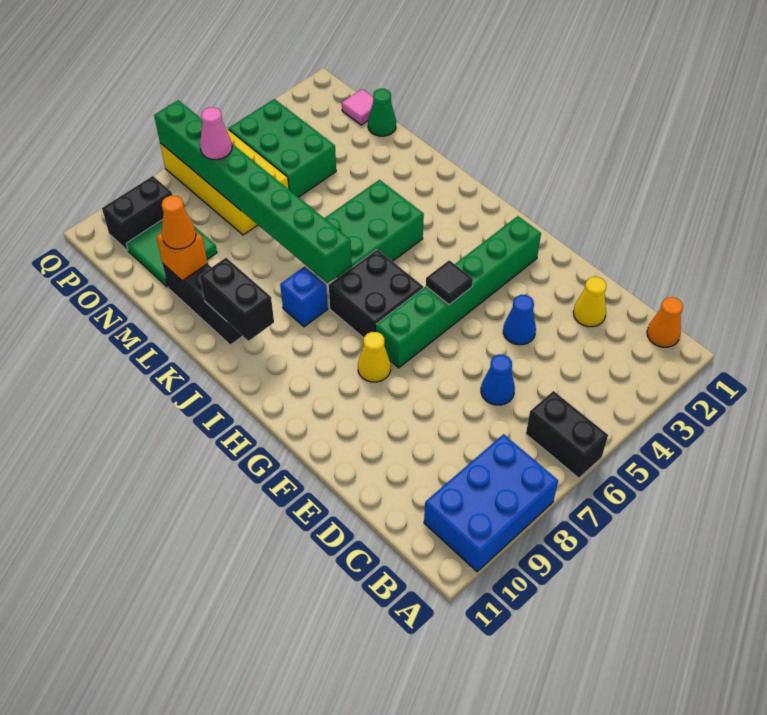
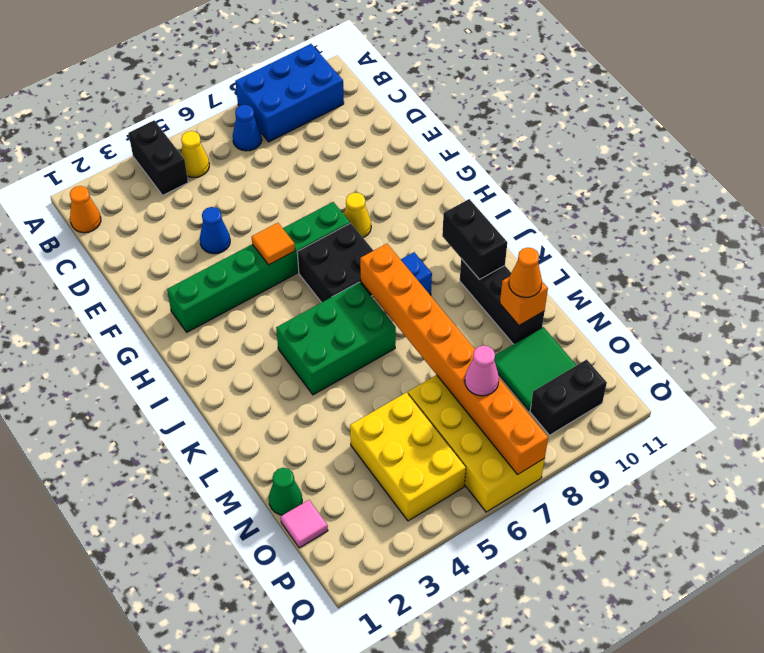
black 1x2 brick [526,391,608,478] -> black 1x2 brick moved to [128,121,188,195]
yellow 1x1 cone [573,277,606,327] -> yellow 1x1 cone moved to [181,131,209,177]
blue 1x1 cone [481,355,515,405] -> blue 1x1 cone moved to [233,105,262,151]
black 1x1 tile [426,260,473,305] -> orange 1x1 tile [251,223,295,265]
green 1x8 brick [154,100,351,283] -> orange 1x8 brick [360,244,548,475]
green 2x3 brick [228,99,336,197] -> yellow 2x3 brick [350,392,466,521]

